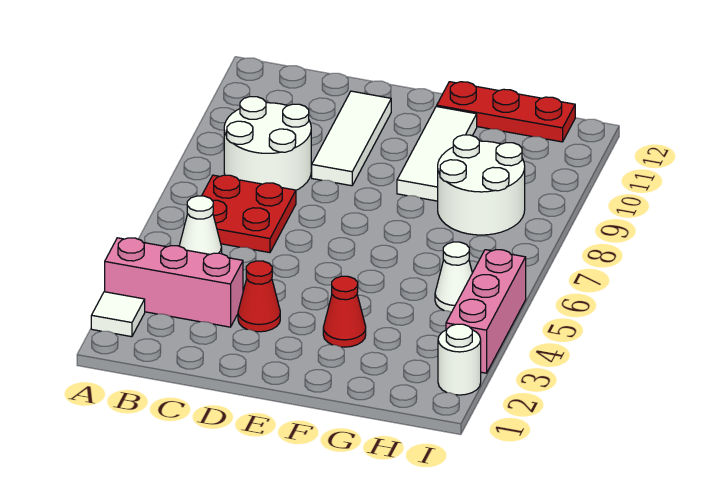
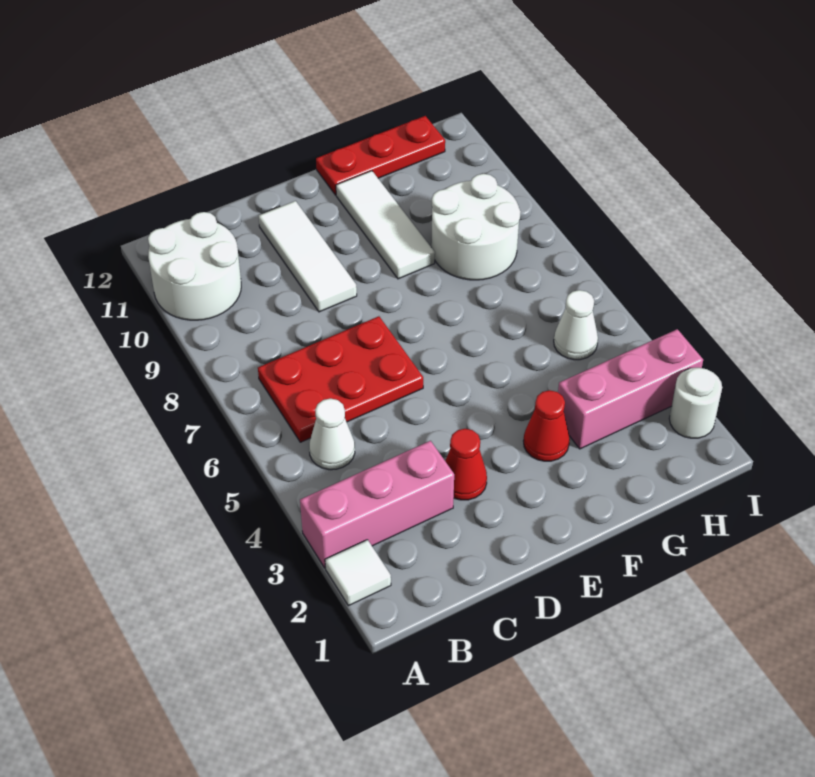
red 2x2 plate [202,175,296,253] -> red 2x3 plate [258,316,423,442]
white 2x2 round brick [224,97,311,190] -> white 2x2 round brick moved to [148,212,241,320]
pink 1x3 brick [446,250,526,373] -> pink 1x3 brick turned to [558,329,703,449]

